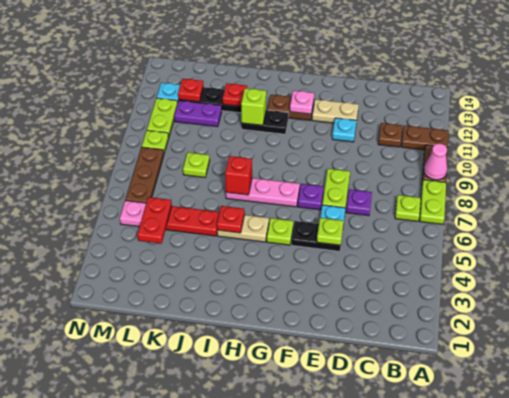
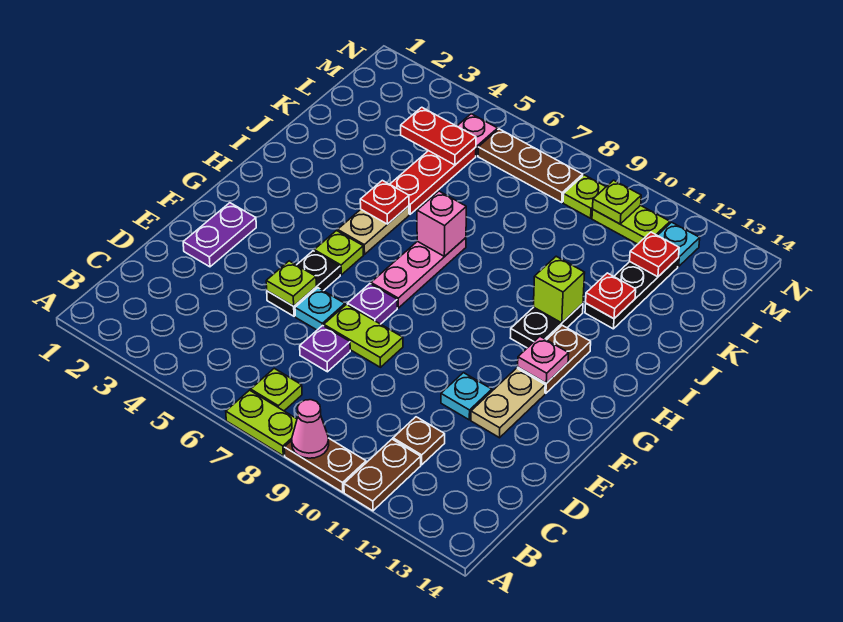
red 1x1 brick [225,156,252,195] -> pink 1x1 brick [417,191,466,256]
lime 1x1 plate [183,152,210,177] -> lime 1x1 plate moved to [593,180,641,224]
purple 1x2 plate [174,101,222,127] -> purple 1x2 plate moved to [183,203,256,267]

